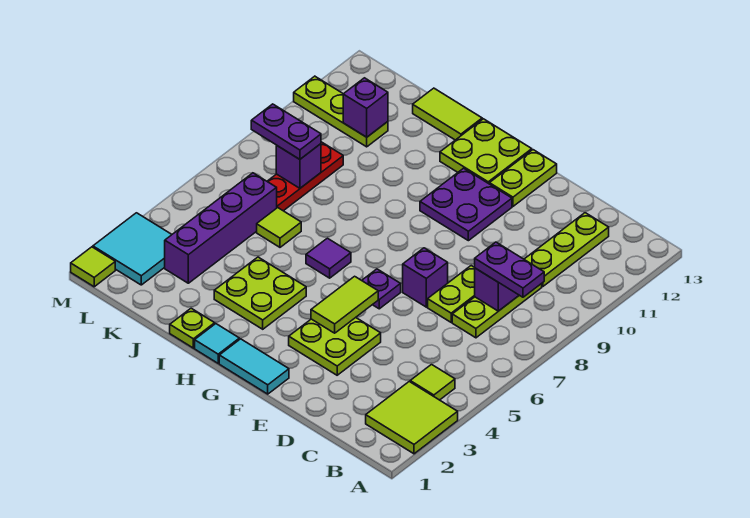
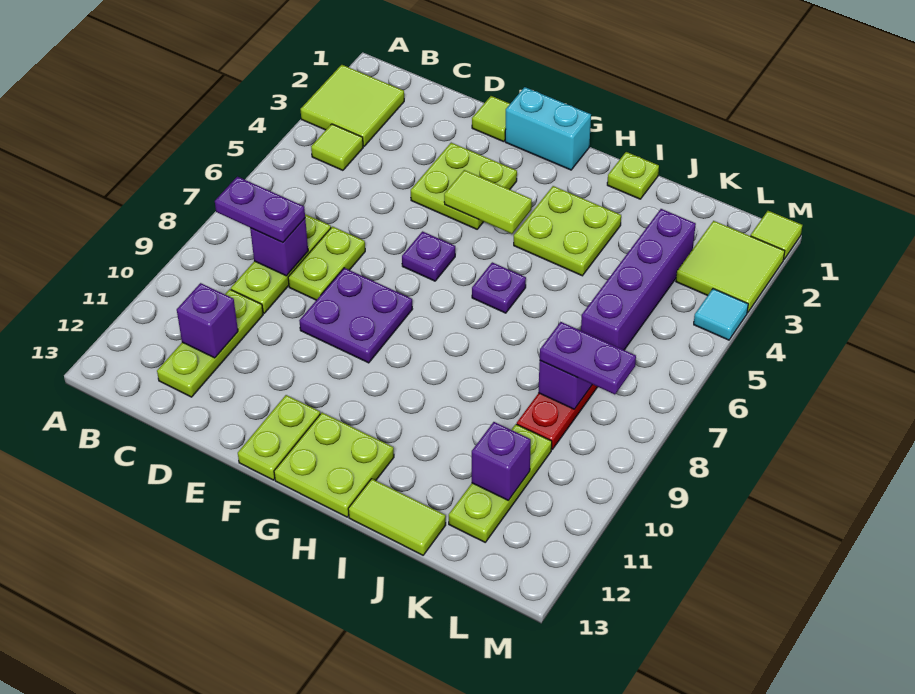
purple 1x1 brick [403,248,448,307] -> purple 1x1 brick moved to [177,283,238,358]
cyan 1x2 tile [219,339,289,394] -> cyan 1x2 brick [505,87,591,170]
lime 1x2 tile [311,276,378,333] -> lime 1x2 tile turned to [444,170,532,234]
purple 2x2 plate [420,168,512,241] -> purple 2x2 plate moved to [299,268,412,363]
cyan 1x1 tile [195,324,239,363] -> cyan 1x1 tile moved to [694,289,748,340]
purple 1x1 tile [306,238,351,278] -> purple 1x1 plate [472,262,526,313]
lime 1x1 tile [257,208,301,247] -> lime 1x1 tile moved to [472,96,510,142]
lime 1x3 plate [294,76,388,147] -> lime 1x3 plate turned to [449,424,552,542]
cyan 2x2 tile [93,213,172,285] -> lime 2x2 tile [676,221,785,313]

